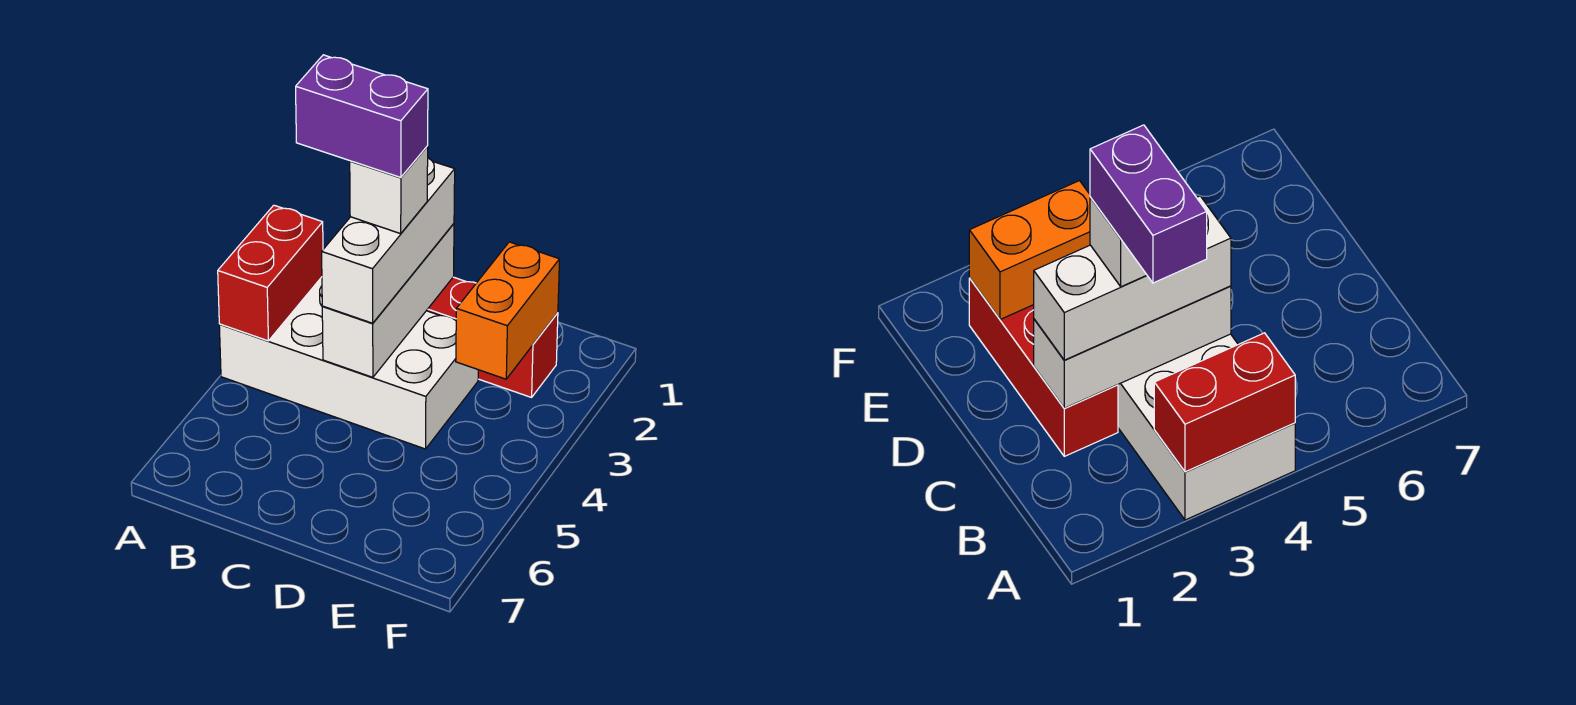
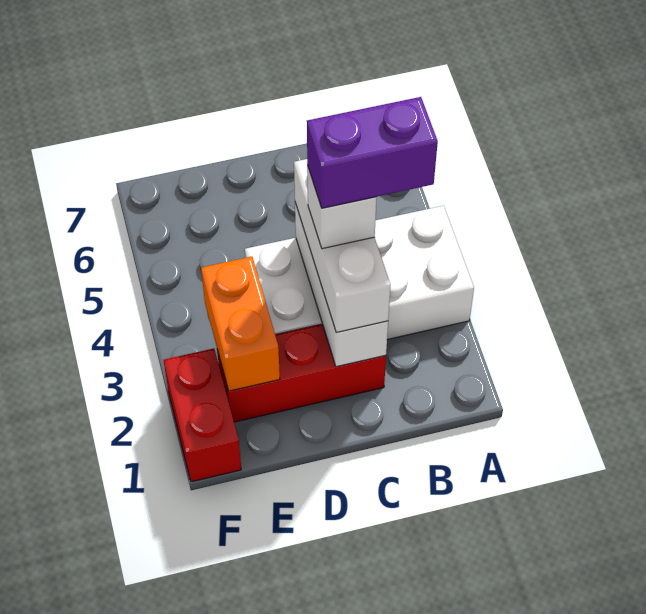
red 1x2 brick [218,205,323,341] -> red 1x2 brick moved to [164,348,241,482]

